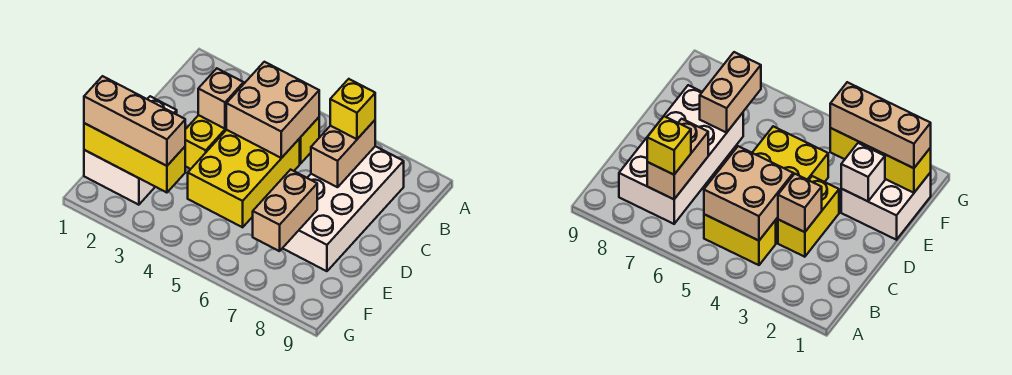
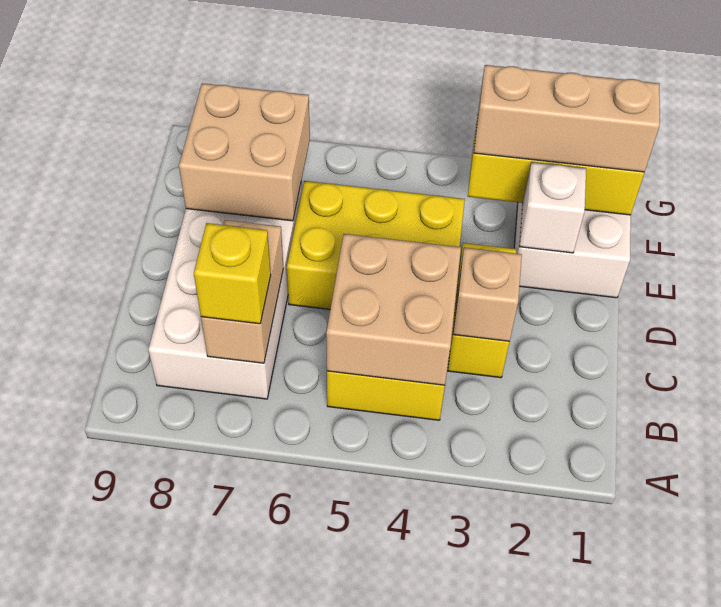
yellow 2x3 brick [188,130,300,227] -> yellow 2x3 brick turned to [287,181,465,309]
tan 1x2 brick [253,170,317,251] -> tan 2x2 brick [179,83,310,221]

